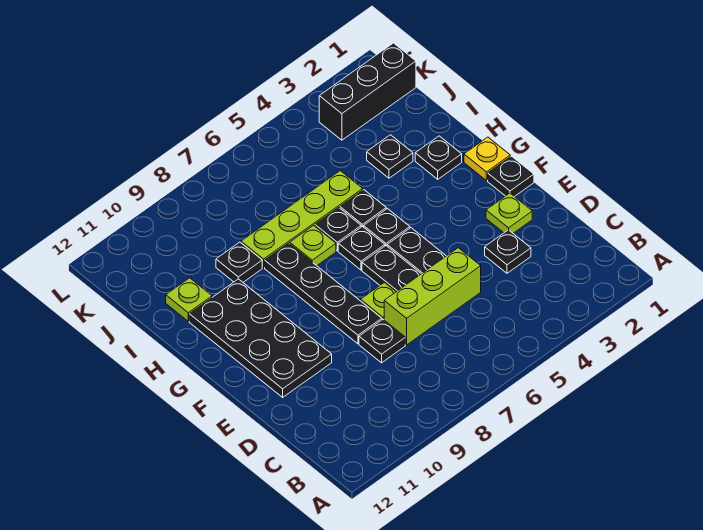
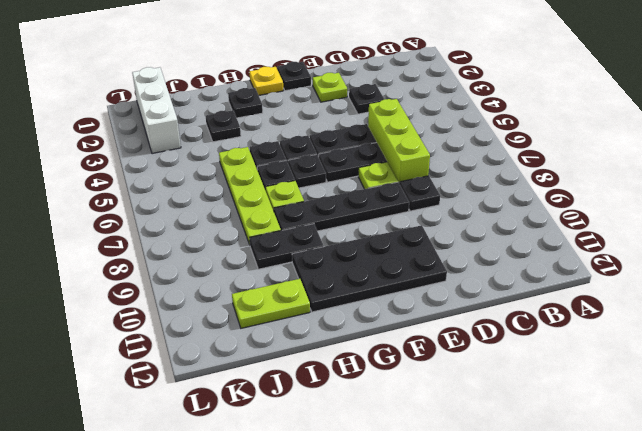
black 1x1 plate [216,242,262,282] -> black 1x2 plate [250,224,324,269]
lime 1x1 plate [166,278,212,321] -> lime 1x2 plate [232,279,310,328]
black 1x3 brick [319,43,416,140] -> white 1x3 brick [132,67,181,154]

